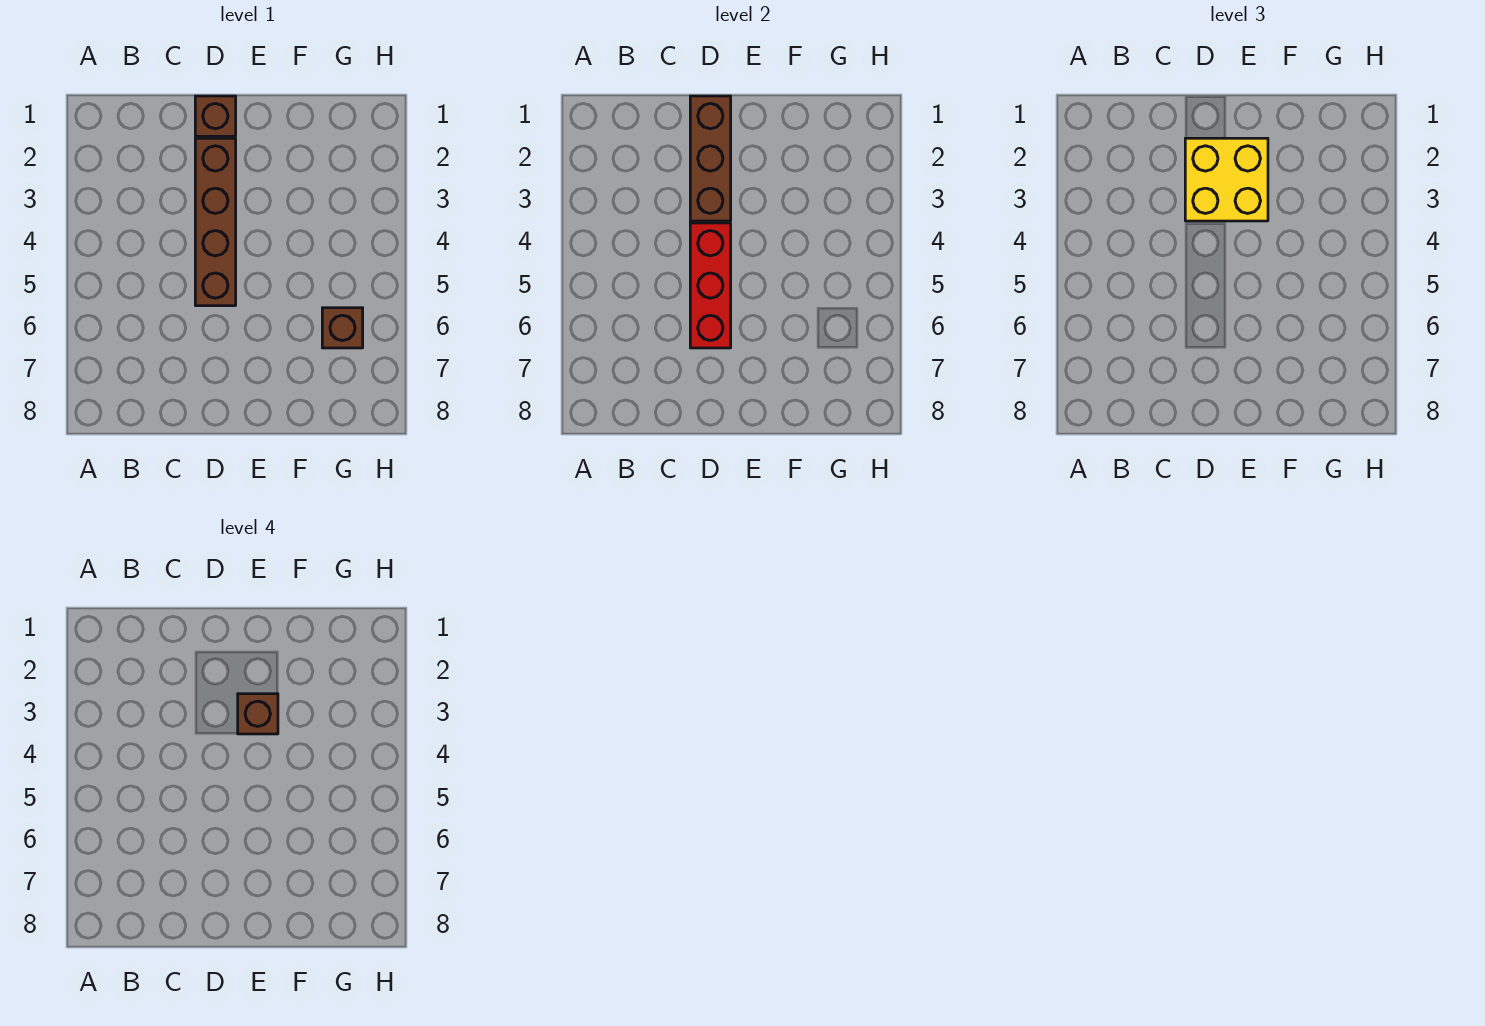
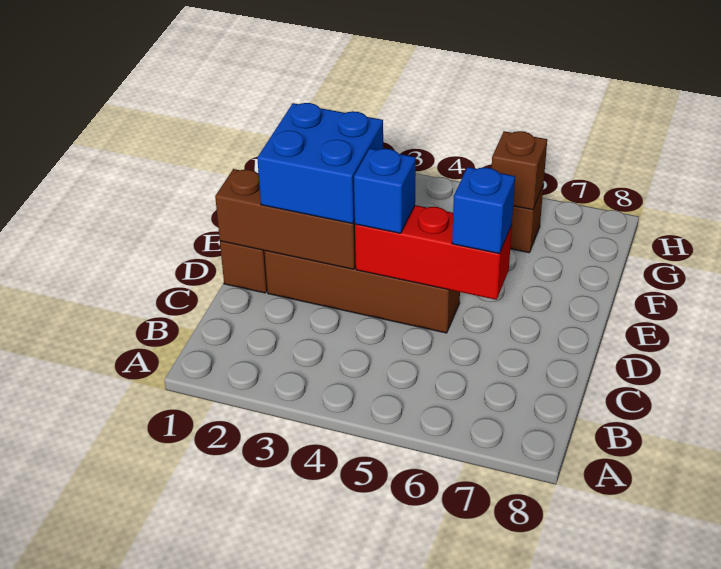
yellow 2x2 brick [1185,138,1268,221] -> blue 2x2 brick [257,103,383,224]
none -> blue 1x1 brick [354,148,416,233]
none -> blue 1x1 brick [452,167,515,254]
brown 1x1 brick [238,694,278,734] -> brown 1x1 brick moved to [492,131,547,210]

